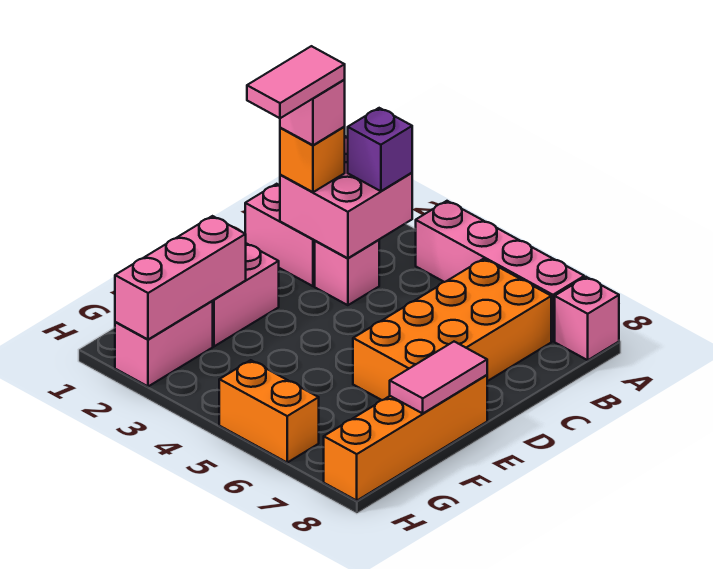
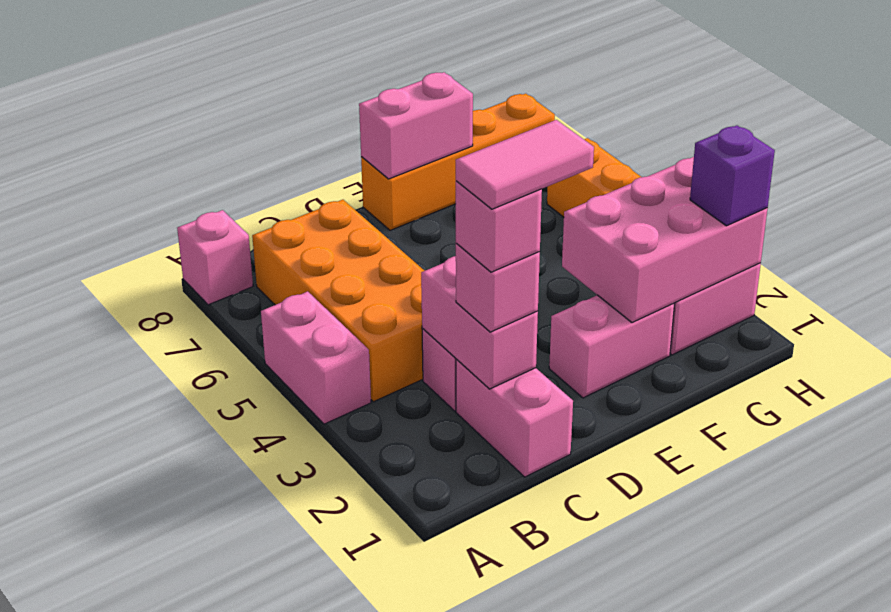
pink 1x4 brick [416,201,584,341] -> pink 1x2 brick [261,292,371,424]
pink 2x2 brick [280,136,412,258] -> pink 1x2 brick [421,256,538,389]
purple 1x1 brick [348,108,412,191] -> purple 1x1 brick moved to [690,126,775,226]
orange 2x4 brick [353,259,551,400] -> orange 2x4 brick turned to [252,200,424,402]
orange 1x1 brick [280,127,345,192] -> pink 1x1 brick [456,243,540,332]
pink 1x2 tile [390,342,487,413] -> pink 1x2 brick [359,72,473,179]
pink 1x3 brick [115,216,246,340] -> pink 2x3 brick [562,157,768,323]

